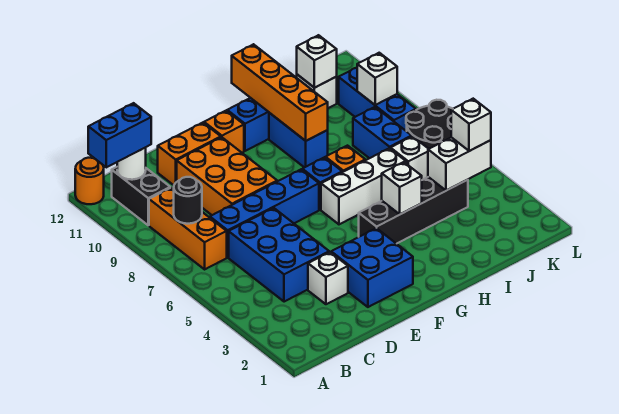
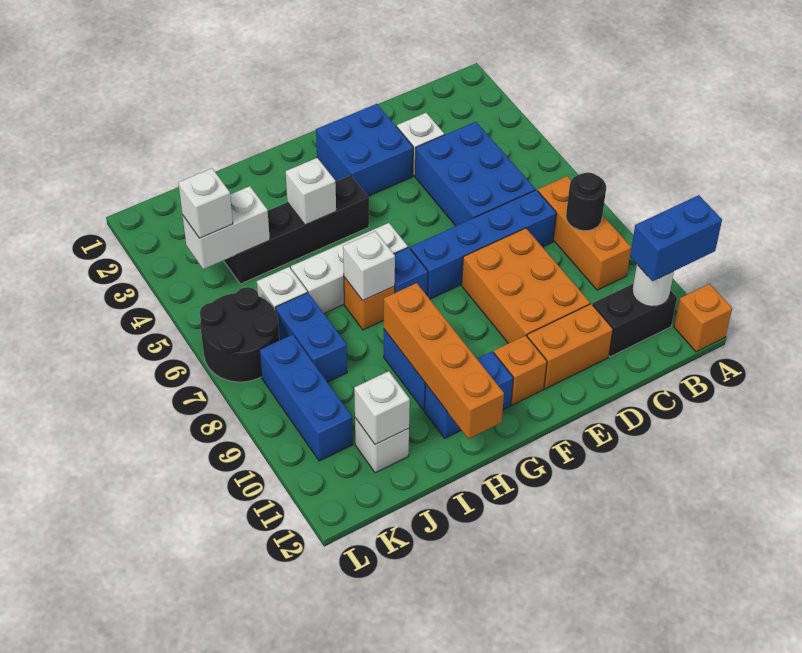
orange 1x1 round brick [75,158,104,204] -> orange 1x1 brick [674,284,732,352]
black 1x2 brick [112,167,170,225] -> black 1x2 brick turned to [593,283,677,357]
white 1x1 brick [357,53,397,105] -> white 1x1 brick moved to [343,231,395,301]

